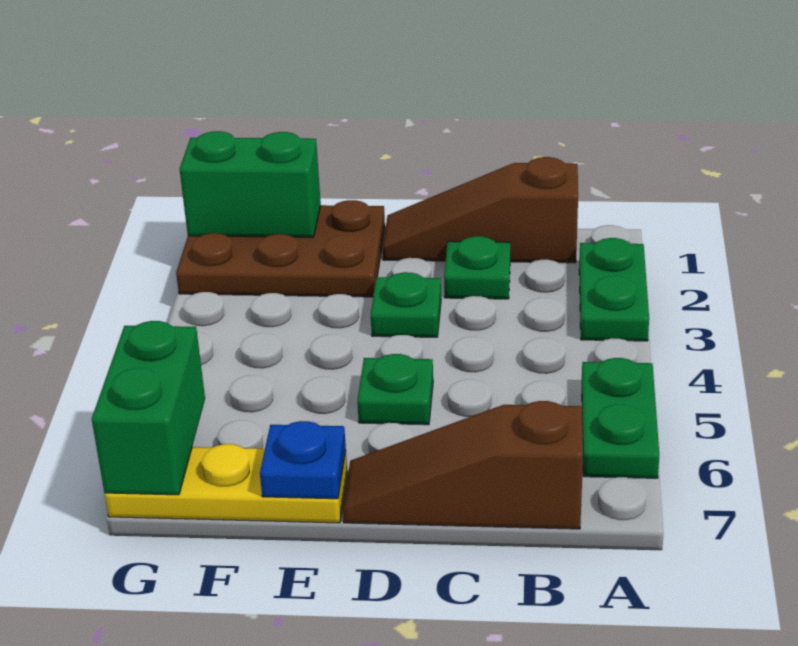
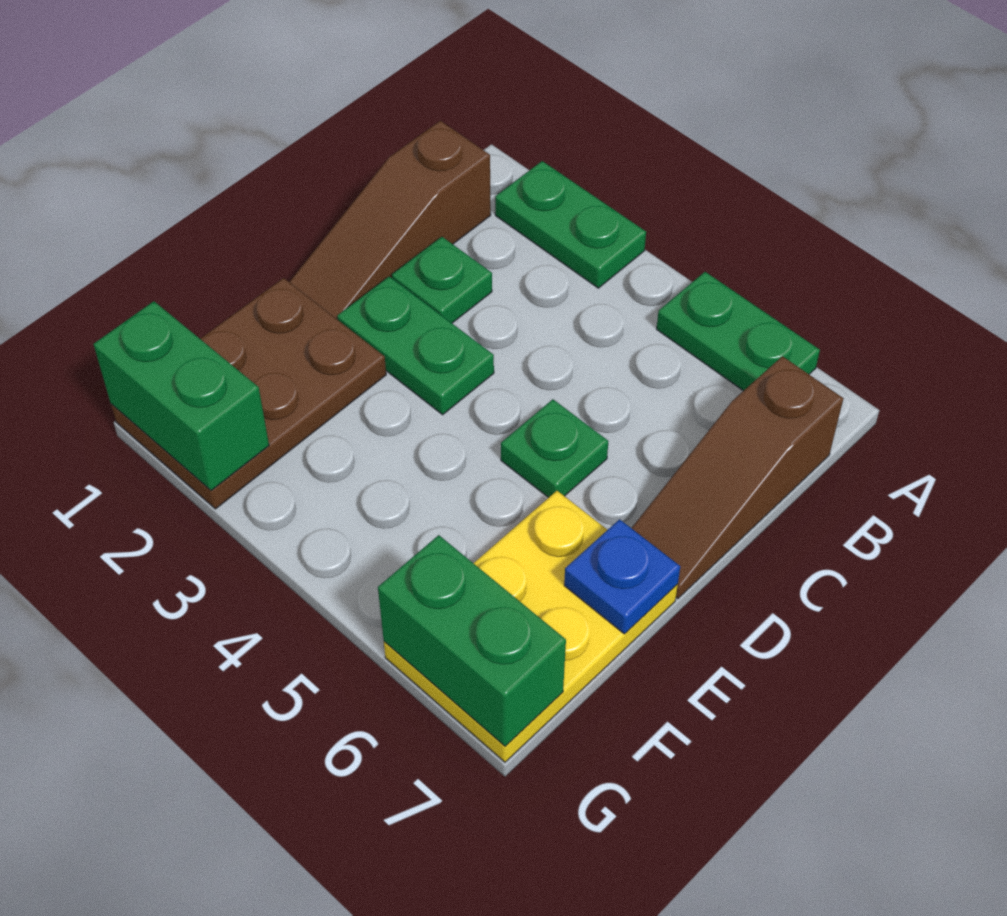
green 1x1 plate [371,272,441,337] -> green 1x2 plate [337,276,494,415]
yellow 1x3 plate [105,444,347,523] -> yellow 2x3 plate [384,491,678,762]
green 1x2 brick [180,131,321,237] -> green 1x2 brick turned to [93,301,269,491]

